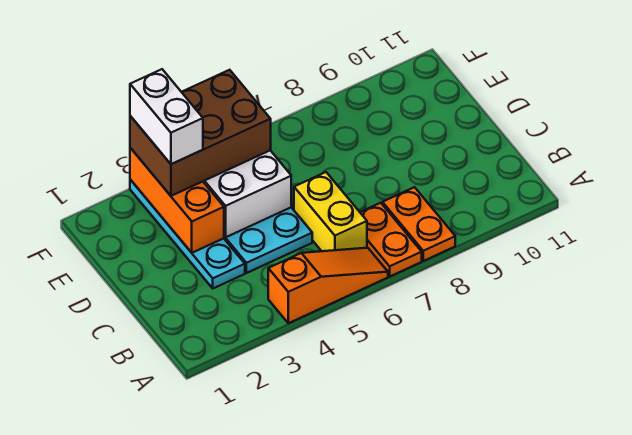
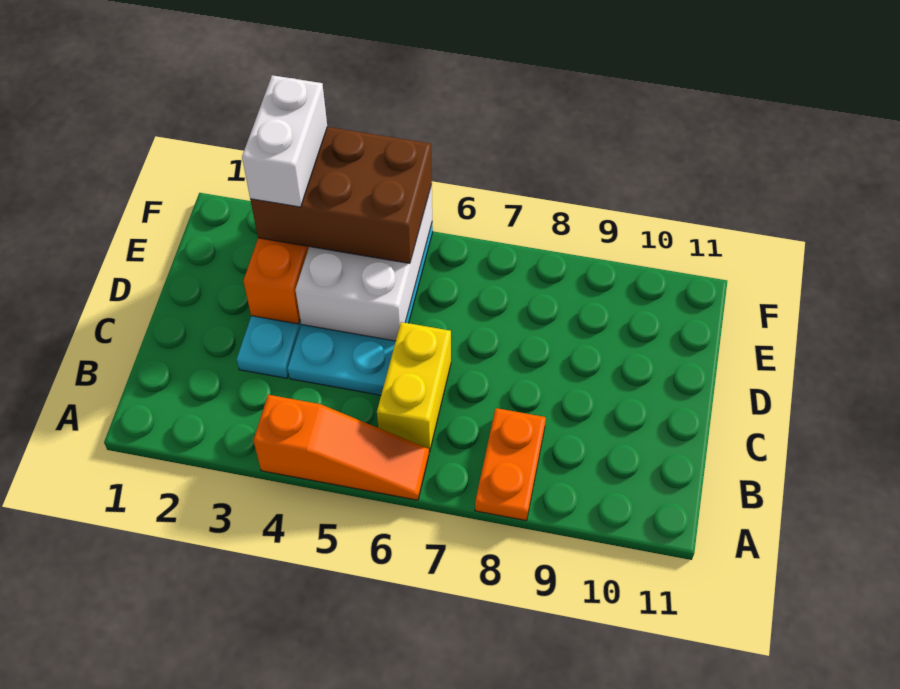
orange 1x2 plate [360,203,422,276] -> none

